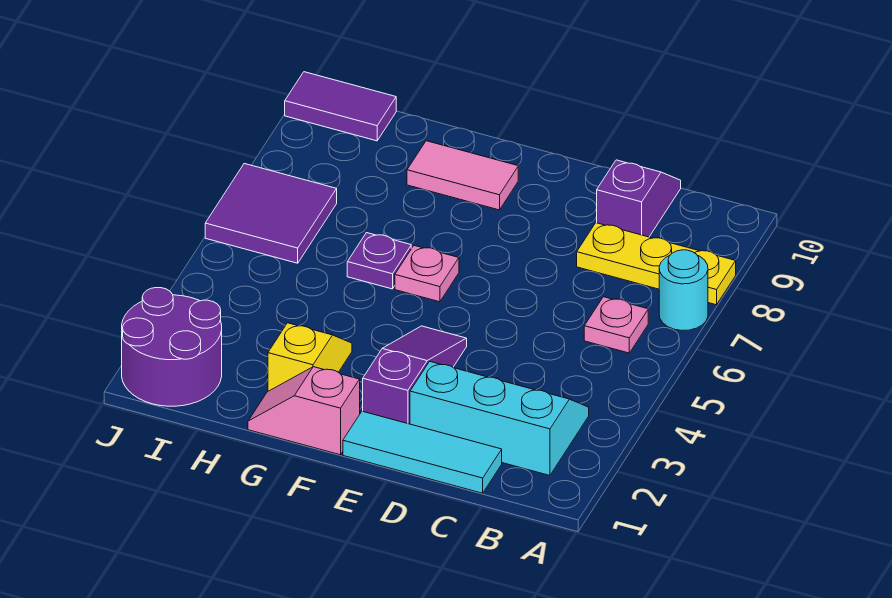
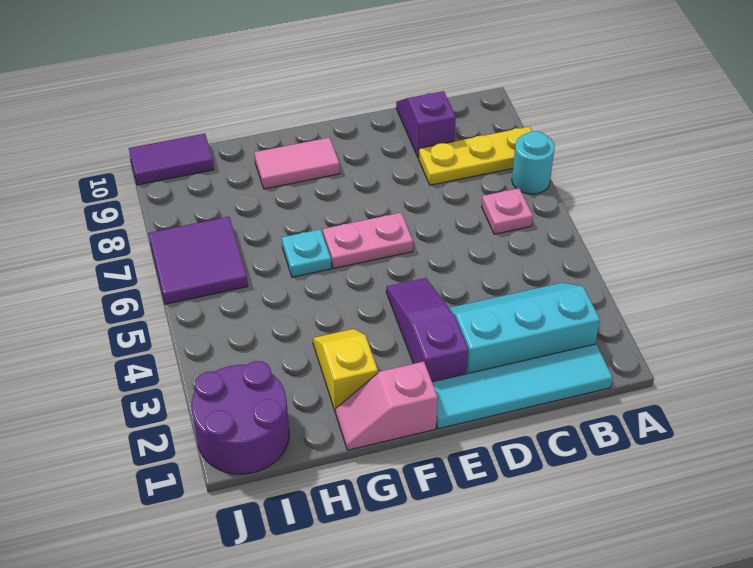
cyan 1x3 tile [343,411,502,493] -> cyan 1x4 tile [432,344,613,429]
pink 1x1 plate [395,246,459,302] -> pink 1x2 plate [323,213,413,268]
purple 1x1 plate [347,233,411,289] -> cyan 1x1 plate [282,229,331,277]

